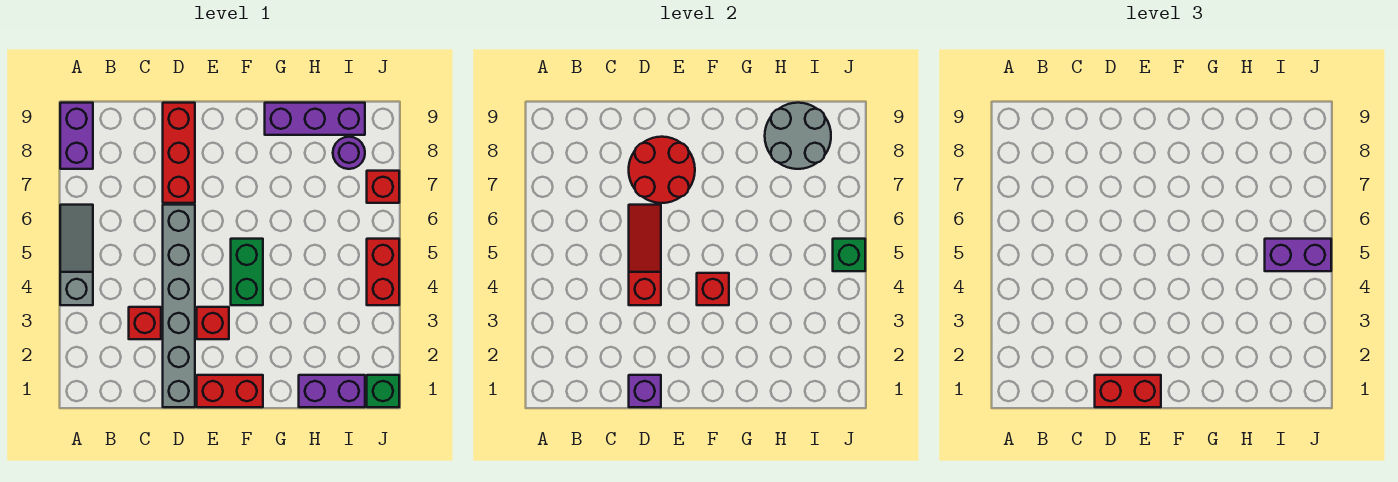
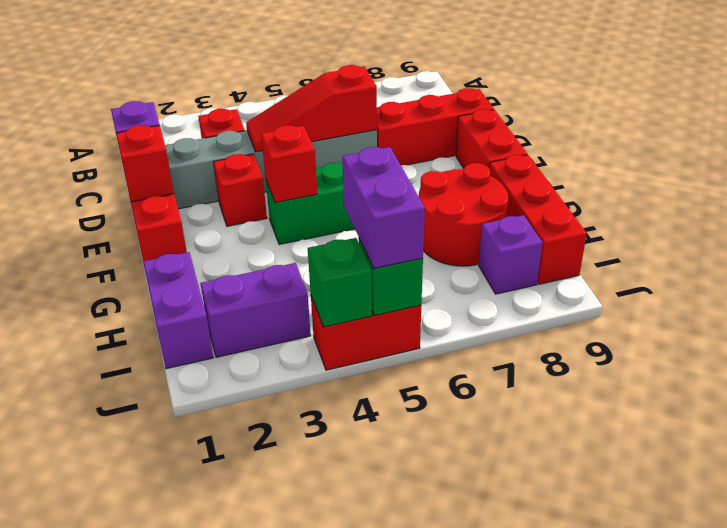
grey 1x3 slope [60,205,93,305] -> none
purple 1x2 brick [60,103,93,169] -> purple 1x2 brick moved to [200,263,311,357]
red 1x2 brick [1095,375,1161,407] -> red 1x2 brick moved to [456,109,527,168]
red 1x3 slope [629,205,661,305] -> red 1x3 slope turned to [246,65,377,152]
red 2x2 round brick [629,137,695,203] -> red 2x2 round brick moved to [419,163,508,266]
purple 1x3 brick [265,103,365,135] -> red 1x3 brick [489,155,587,284]
grey 2x2 round brick [765,103,831,169] -> none
purple 1x1 round brick [333,137,365,169] -> purple 1x1 brick [479,215,543,294]
green 1x1 brick [367,375,399,407] -> green 1x1 brick moved to [308,238,372,327]
red 1x1 brick [367,171,399,203] -> red 1x1 brick moved to [116,125,174,202]

